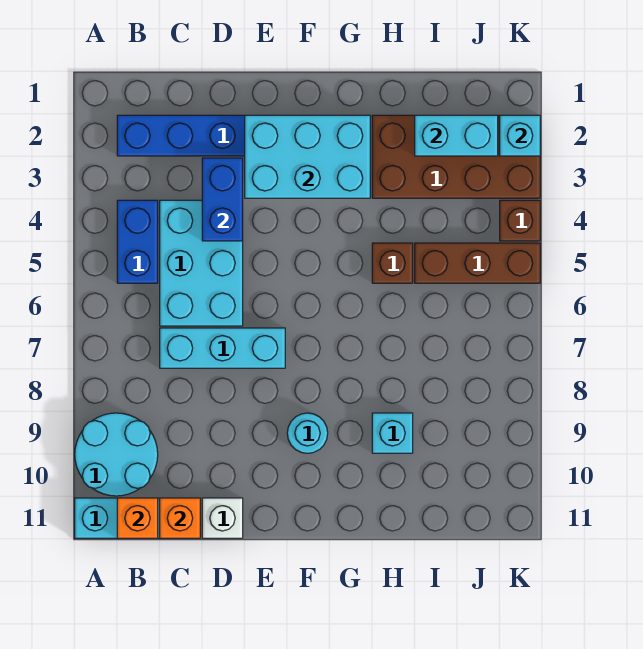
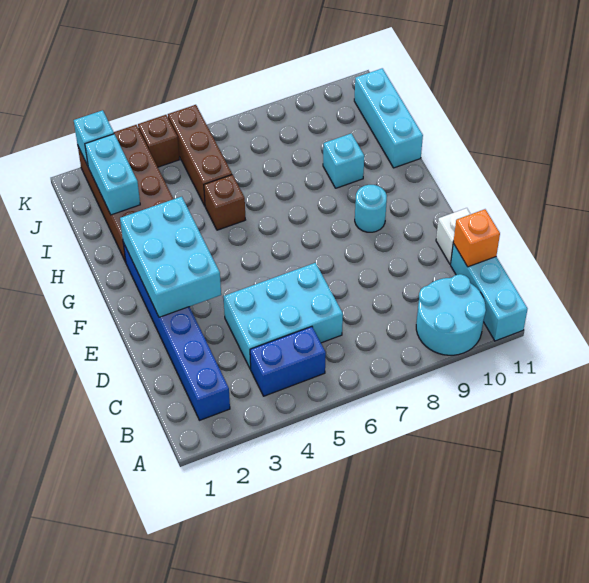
orange 1x1 brick [117,498,158,538] -> none
cyan 1x3 brick [160,328,285,368] -> cyan 1x3 brick moved to [354,68,423,168]
blue 1x2 brick [202,158,243,241] -> none

